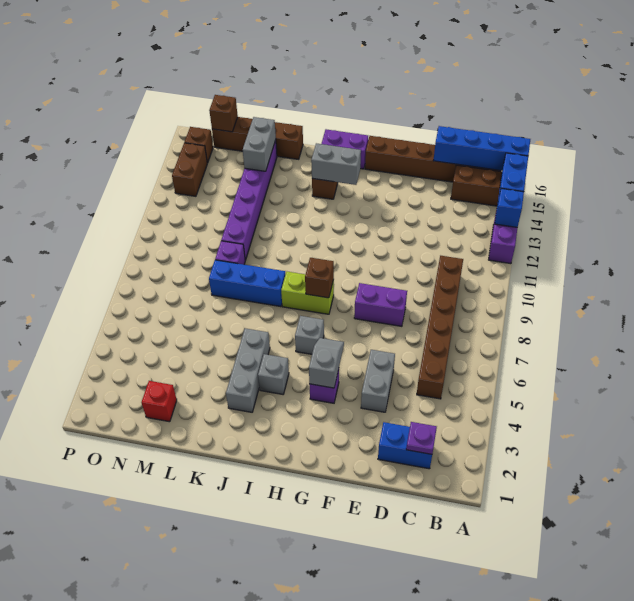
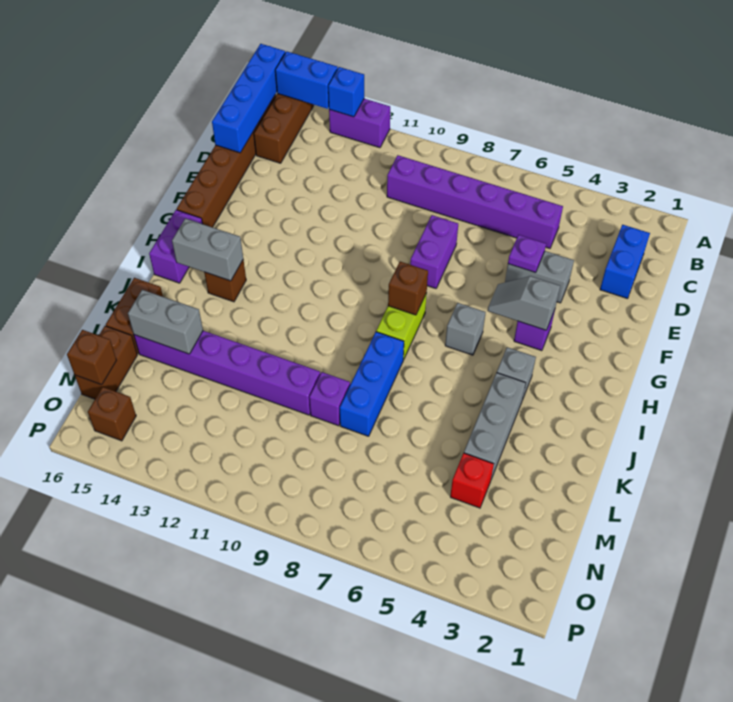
purple 1x1 plate [406,422,437,454] -> purple 1x1 plate moved to [508,235,546,272]
brown 1x6 brick [417,256,463,399] -> purple 1x6 brick [387,155,563,248]
grey 1x2 brick [311,143,361,185] -> grey 1x2 brick turned to [172,218,243,281]
grey 1x3 brick [226,328,270,412] -> grey 1x3 brick turned to [464,373,526,479]
red 1x1 brick [142,381,177,422] -> red 1x1 brick moved to [450,453,494,508]
brown 1x2 brick [172,143,207,196] -> none

